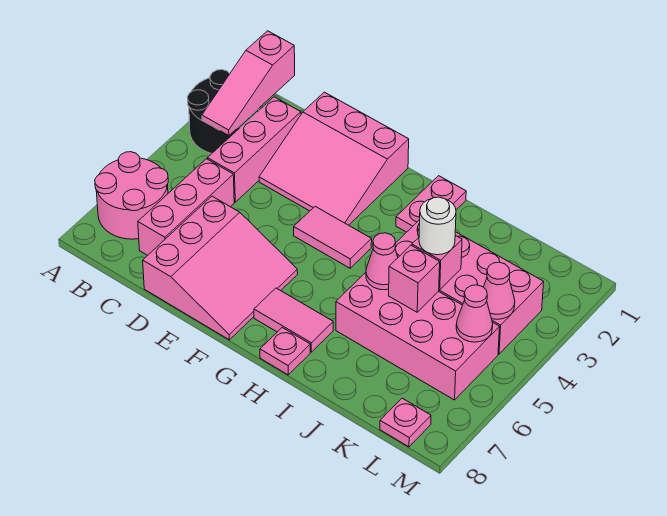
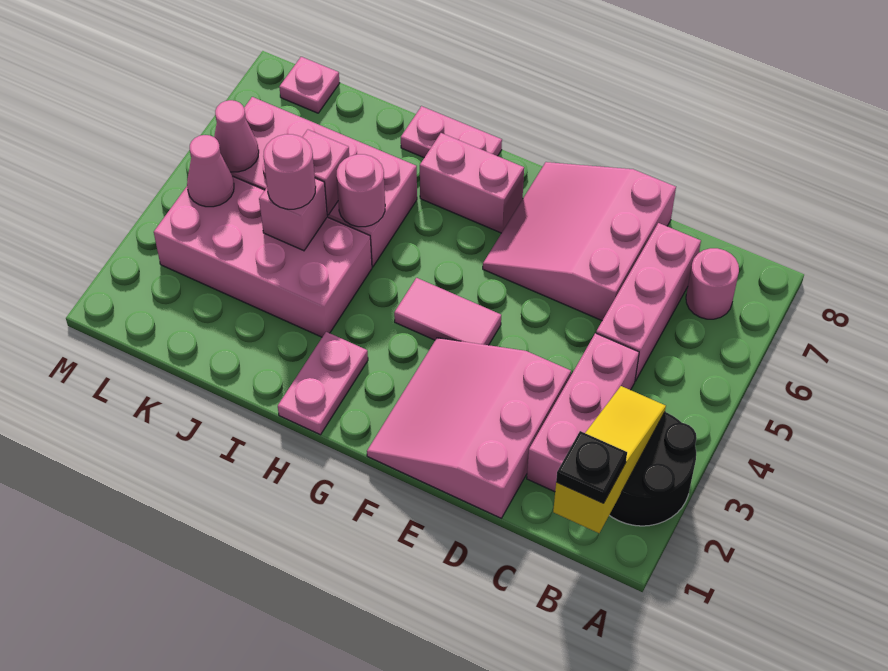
pink 2x2 round brick [95,152,168,239] -> pink 1x1 round brick [686,248,739,319]
pink 1x3 slope [202,31,295,135] -> yellow 1x3 slope [553,386,666,533]
none -> black 1x1 plate [556,431,627,503]
pink 3x3 slope [259,92,409,225] -> pink 3x3 slope turned to [367,338,571,518]
pink 1x2 tile [254,288,333,352] -> pink 1x2 brick [420,133,524,233]
pink 1x1 plate [260,328,310,375] -> pink 1x2 plate [401,106,502,158]
pink 1x1 cone [366,233,398,290] -> pink 1x1 round brick [337,154,385,227]
white 1x1 round brick [419,197,456,255] -> pink 1x1 round brick [263,134,316,209]

